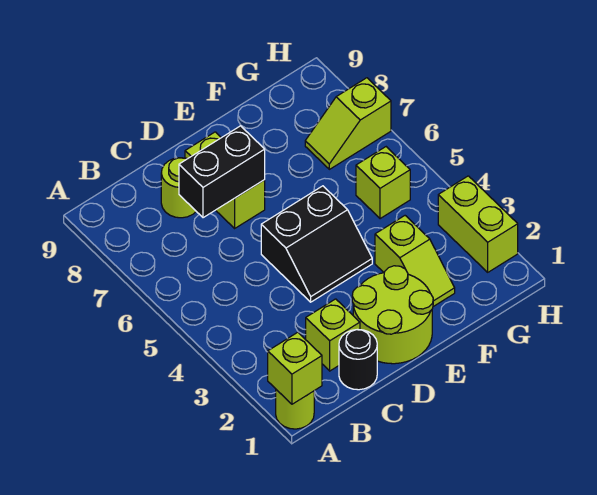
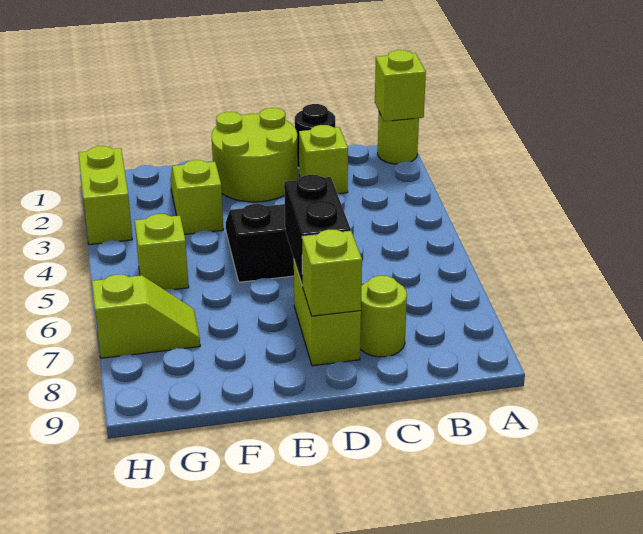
black 1x2 brick [179,126,265,218] -> black 1x2 brick turned to [284,175,351,285]
none -> lime 1x1 brick [302,230,362,316]

